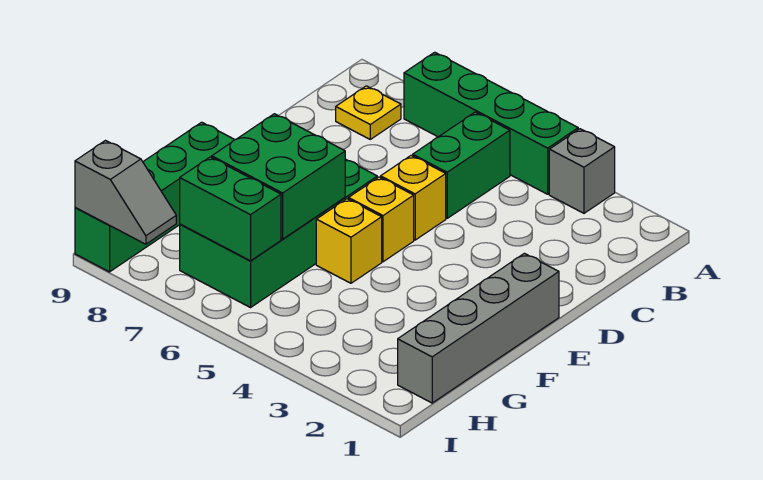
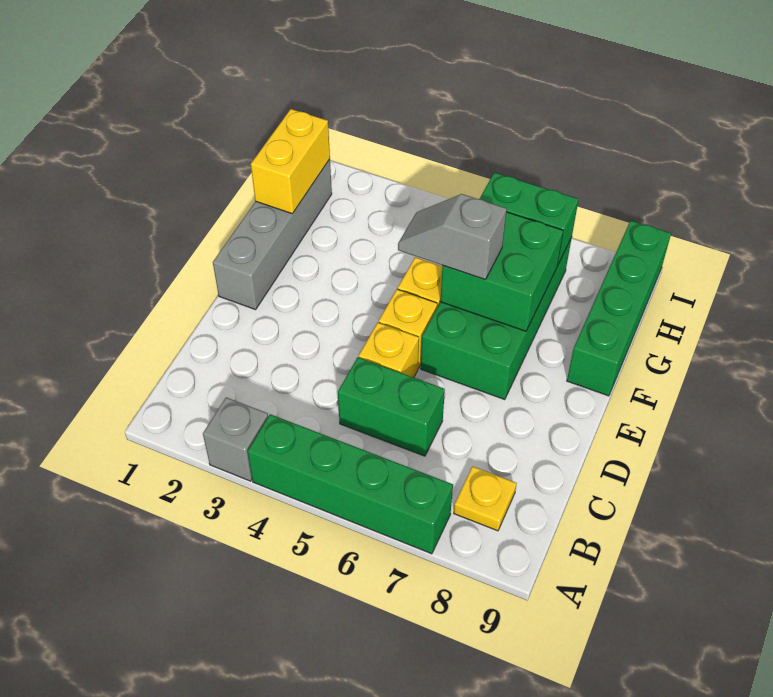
green 1x2 brick [413,112,510,218] -> green 1x2 brick turned to [338,357,445,456]
none -> yellow 1x2 brick [251,109,330,214]
grey 1x2 slope [75,141,176,244] -> grey 1x2 slope moved to [398,194,507,280]

